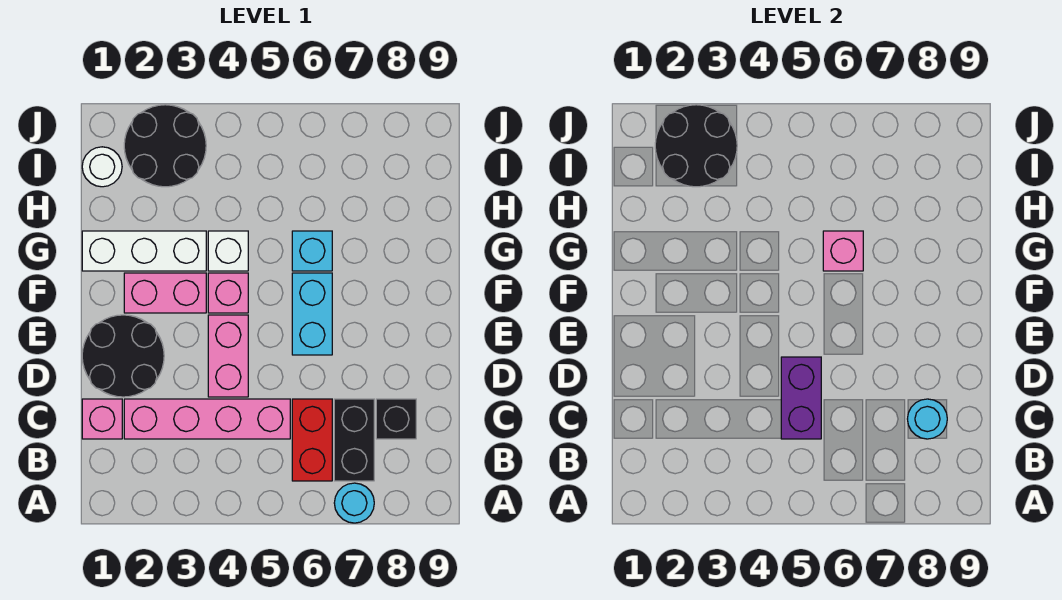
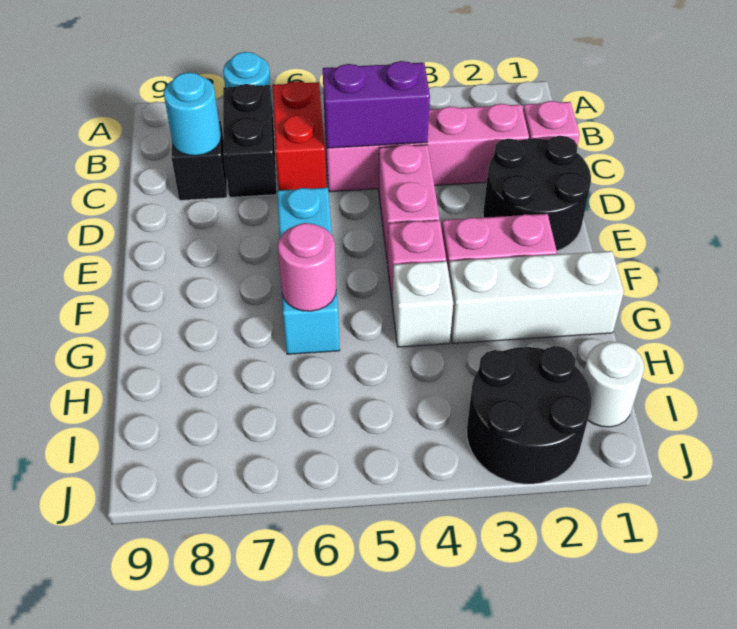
purple 1x2 brick [781,357,821,439] -> purple 1x2 brick turned to [323,61,430,148]
pink 1x1 brick [823,231,863,271] -> pink 1x1 round brick [278,223,336,311]
black 2x2 round brick [655,105,737,187] -> none

